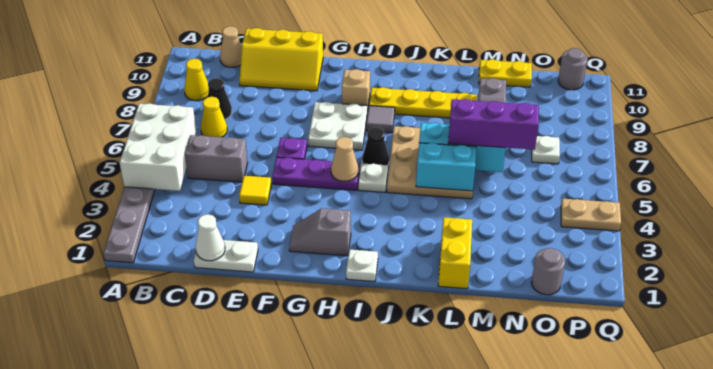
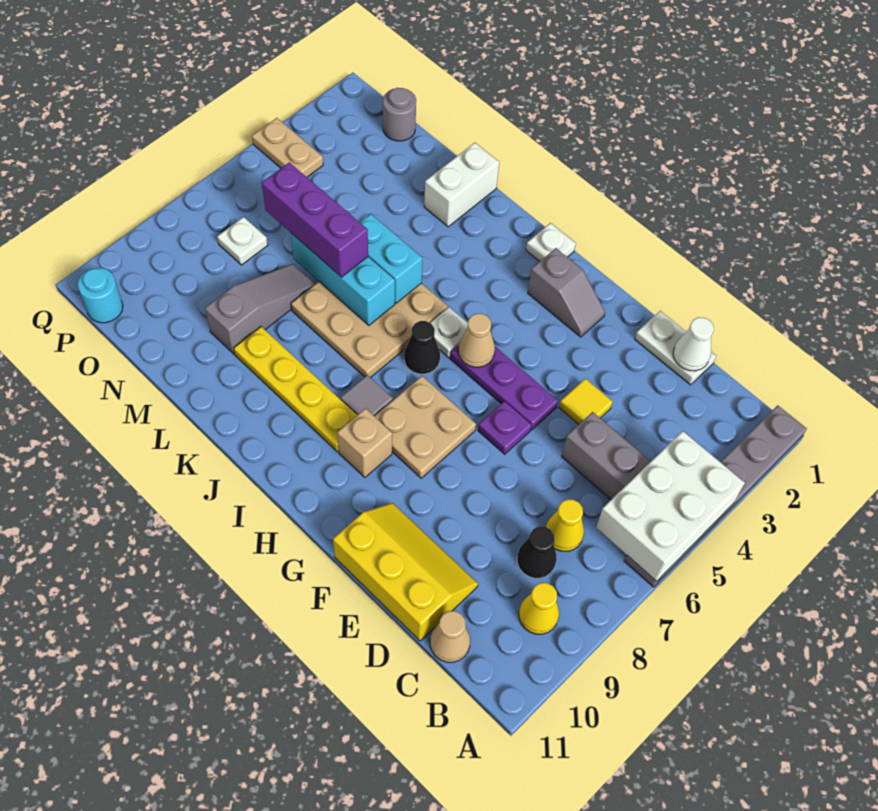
white 2x2 plate [308,102,368,150] -> tan 2x2 plate [375,376,476,478]
yellow 1x2 brick [438,217,472,289] -> white 1x2 brick [424,143,499,227]
yellow 1x2 plate [479,59,532,87] -> none
grey 1x1 round brick [558,48,588,90] -> cyan 1x1 round brick [78,268,123,323]

